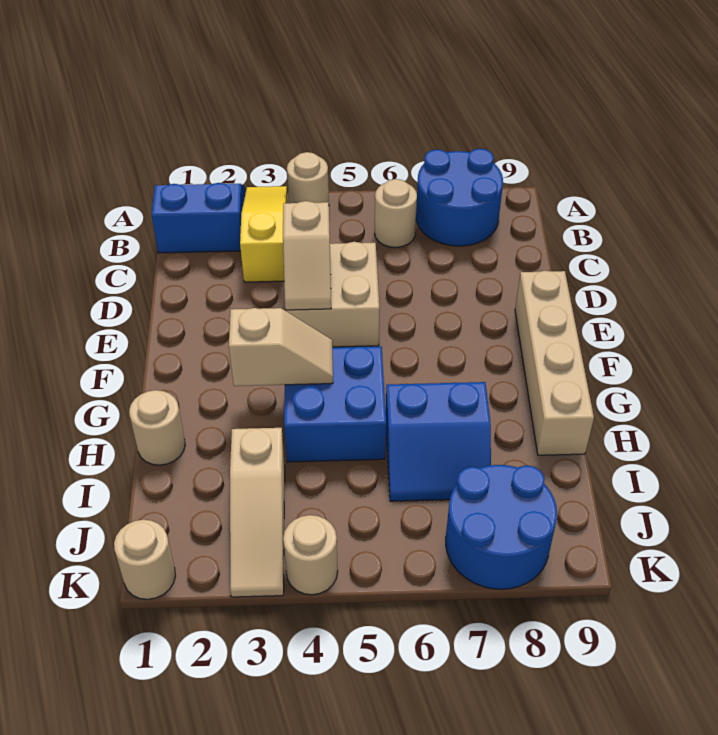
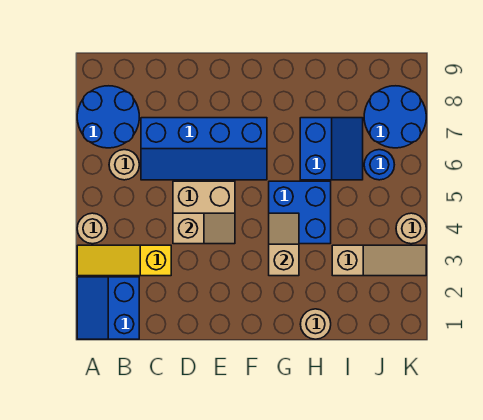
none -> blue 2x4 slope [141,118,267,180]
tan 1x4 brick [515,271,594,455] -> none
none -> blue 1x1 round brick [364,150,394,180]
tan 1x1 round brick [114,520,175,599] -> none

